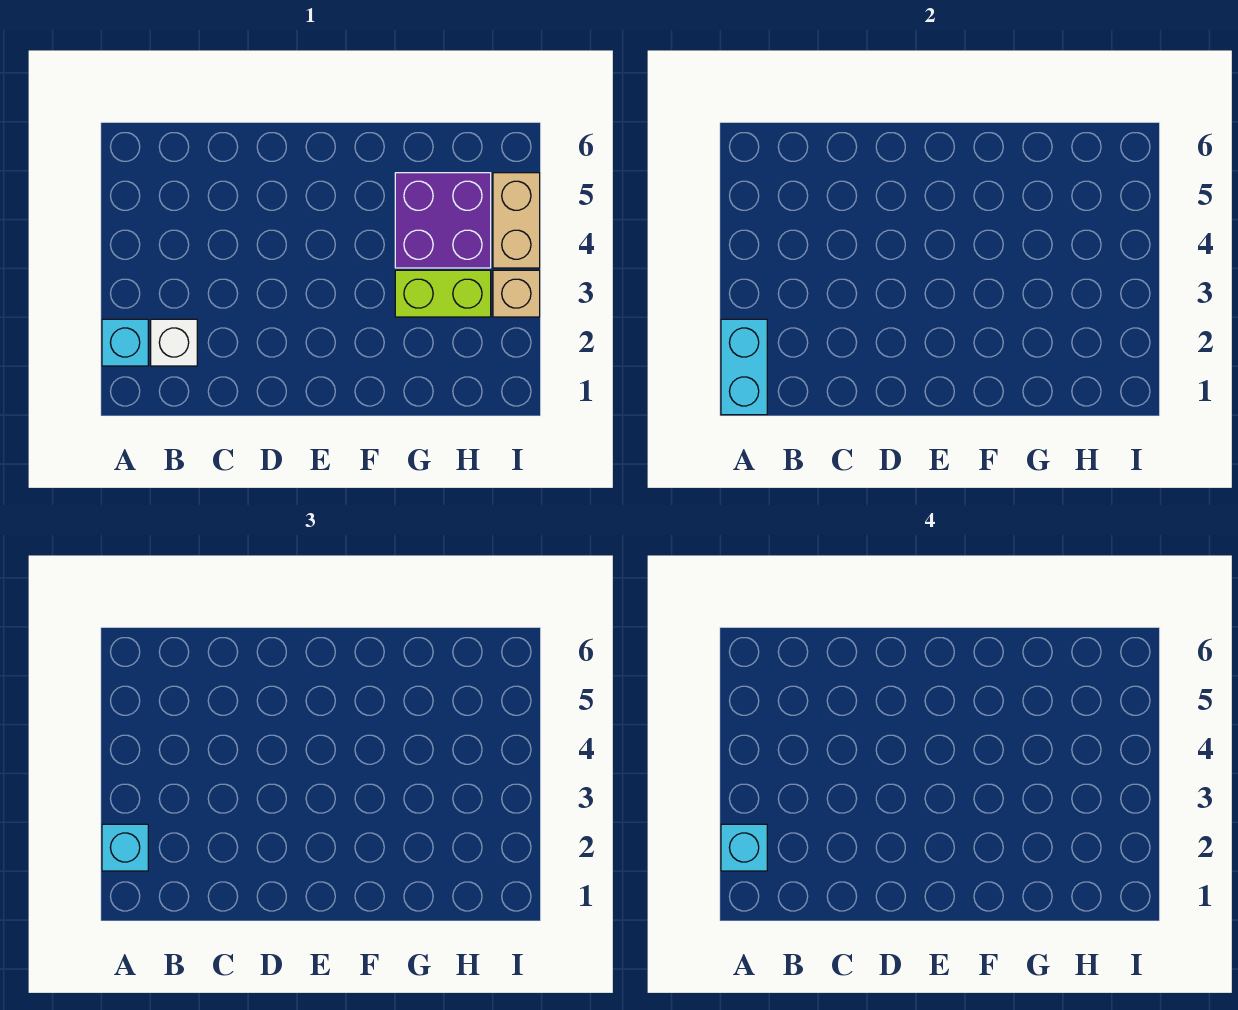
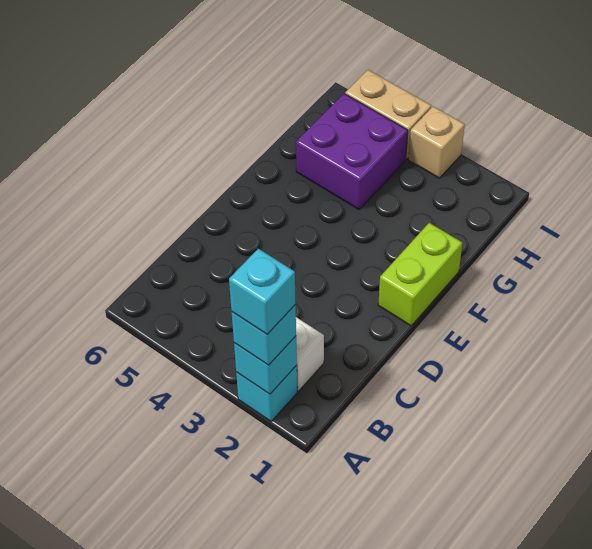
cyan 1x2 brick [721,319,767,415] -> cyan 1x1 brick [234,336,297,394]
lime 1x2 brick [395,270,491,317] -> lime 1x2 brick moved to [378,223,462,326]

